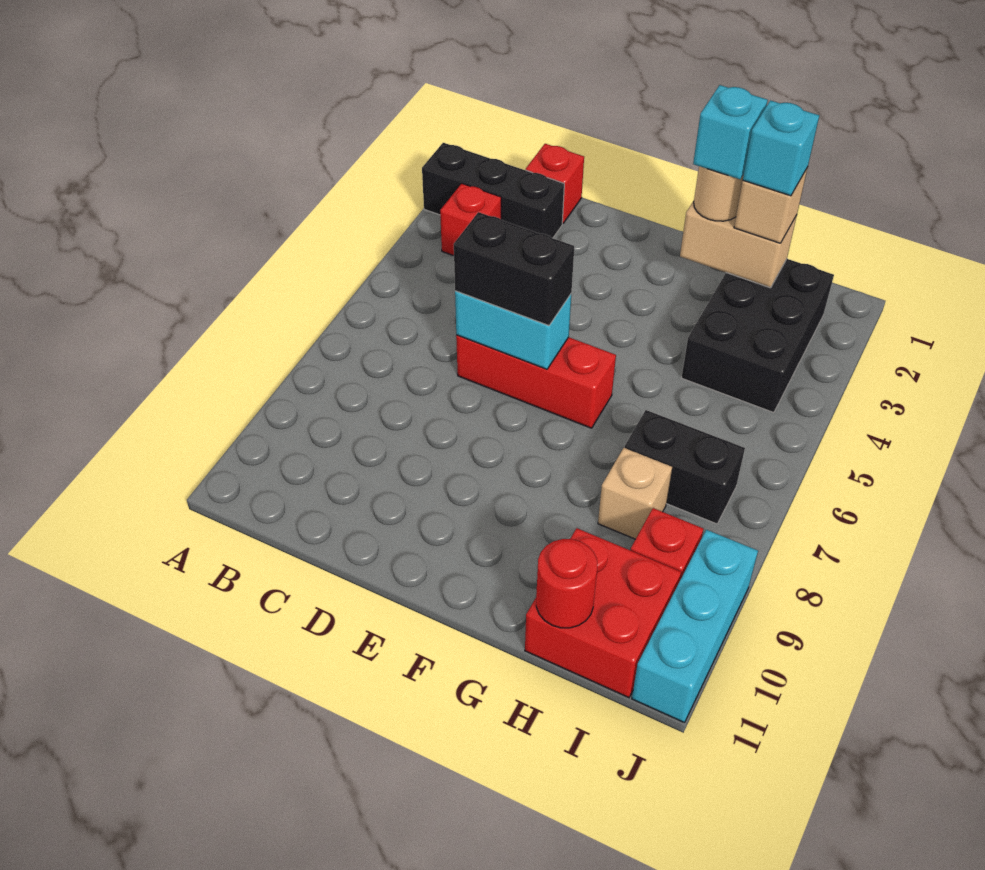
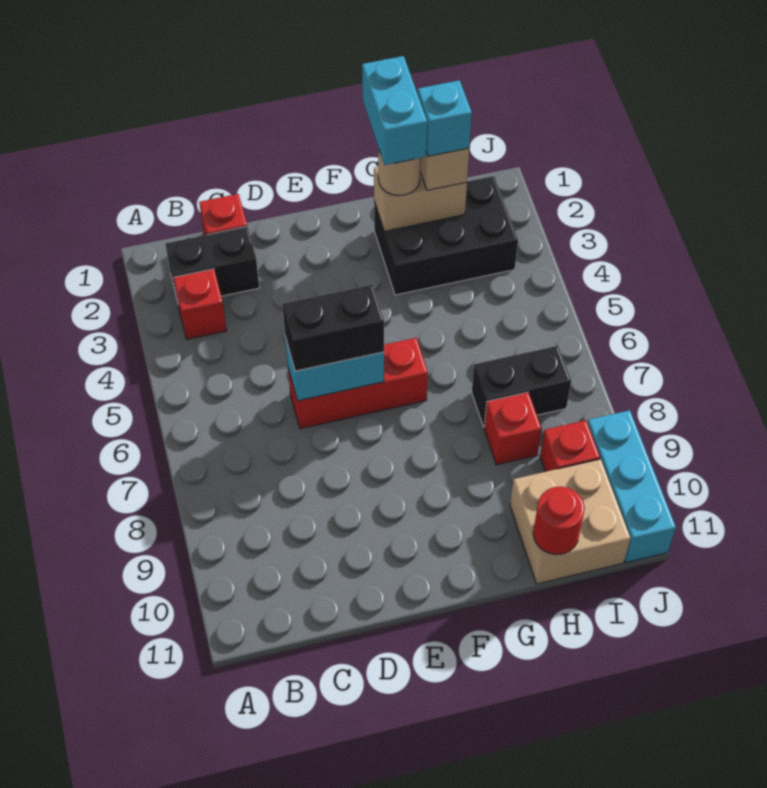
black 1x3 brick [422,143,564,238] -> black 1x2 brick [165,227,259,302]
cyan 1x1 brick [693,85,768,179] -> cyan 1x2 brick [362,56,427,165]
black 2x3 brick [682,259,834,413] -> black 2x3 brick turned to [374,176,518,295]
tan 1x1 brick [598,448,672,539] -> red 1x1 brick [484,392,541,465]
red 2x2 brick [525,528,681,698] -> tan 2x2 brick [510,459,631,584]

